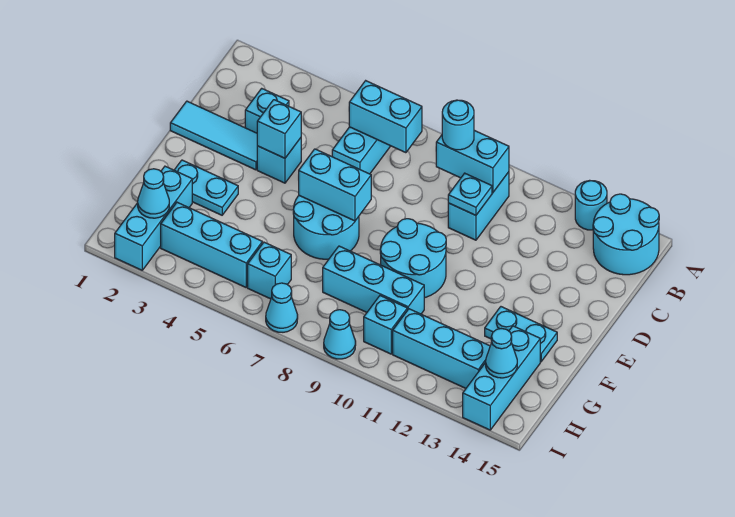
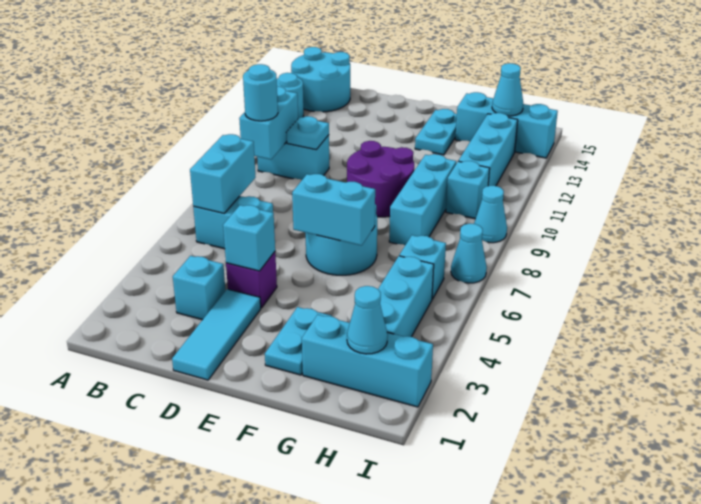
cyan 1x1 brick [257,138,301,183] -> purple 1x1 brick [226,252,277,308]
cyan 1x2 brick [299,149,371,221] -> cyan 1x2 brick turned to [292,174,375,246]
cyan 2x2 round brick [380,219,446,298] -> purple 2x2 round brick [347,141,414,217]

